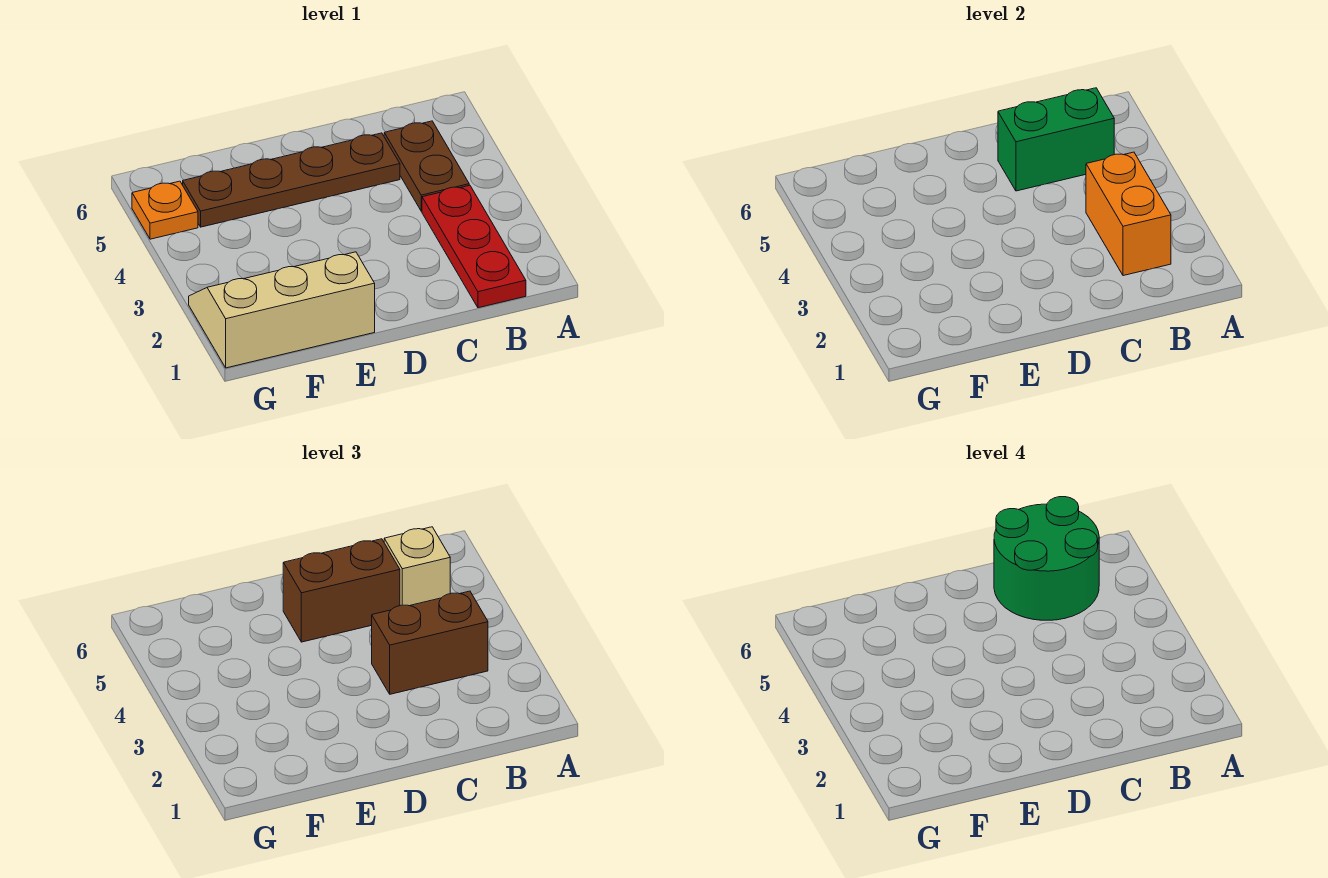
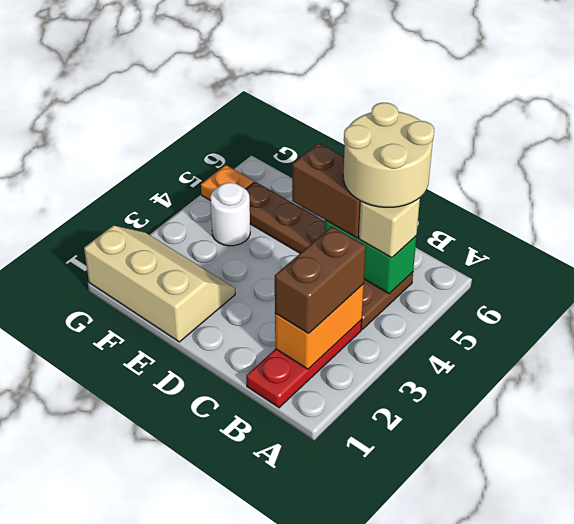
brown 1x2 brick [372,591,488,694] -> brown 1x2 brick turned to [275,227,366,333]
green 2x2 round brick [994,497,1099,620] -> tan 2x2 round brick [343,103,434,207]
none -> white 1x1 round brick [210,183,250,246]

